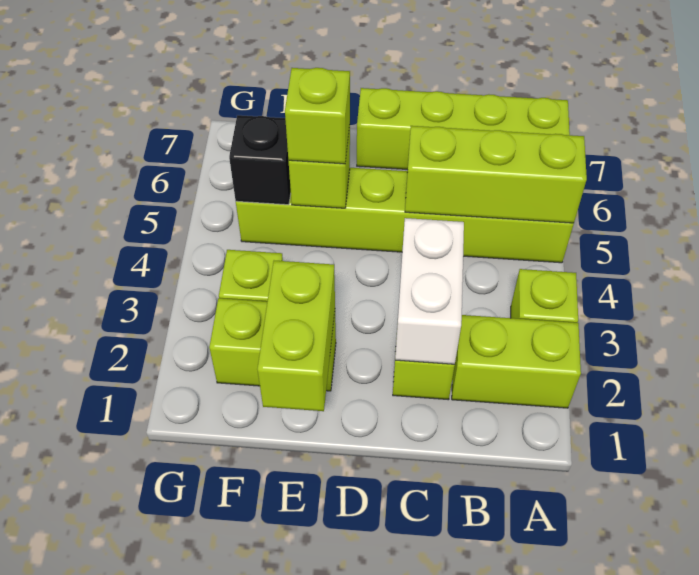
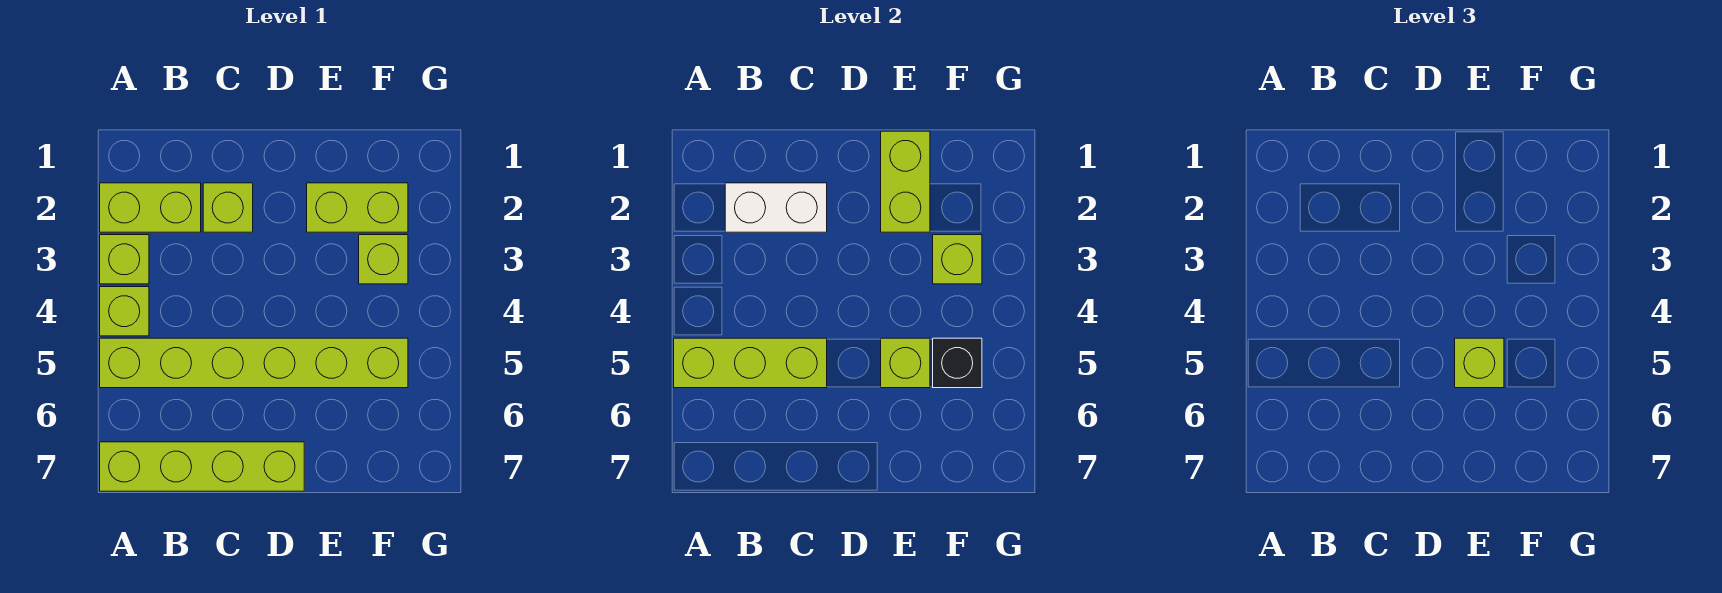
none -> lime 1x1 brick [100,287,149,336]
white 1x2 brick [395,218,464,364] -> white 1x2 brick turned to [725,183,827,232]
none -> lime 1x1 brick [933,235,982,284]

